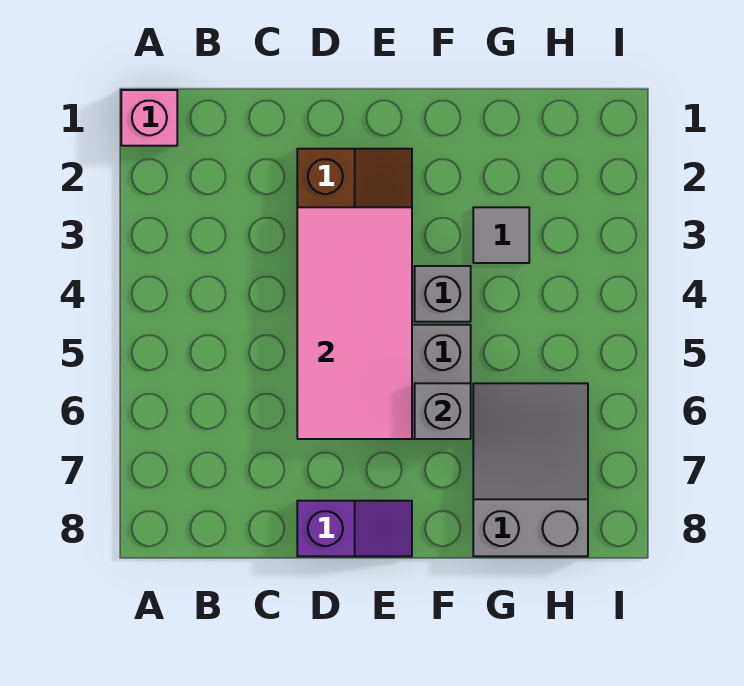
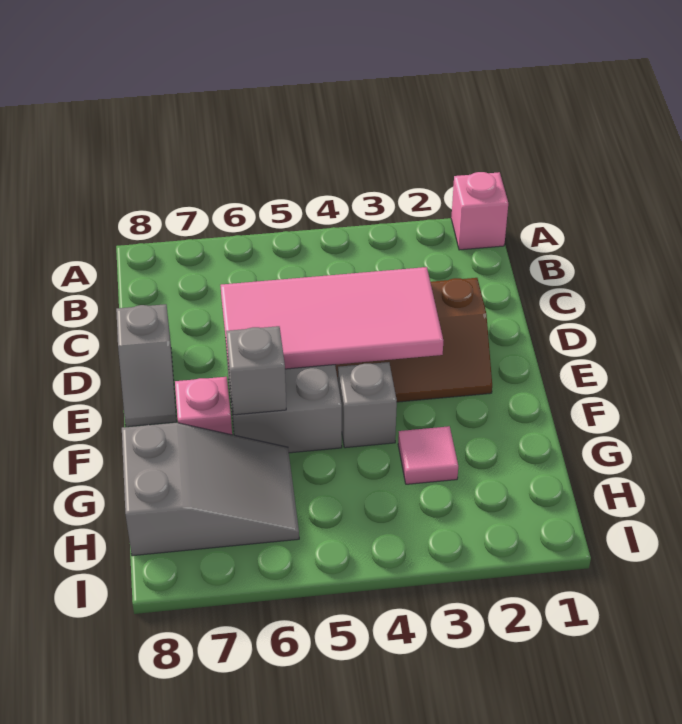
purple 1x2 slope [297,501,412,556] -> grey 1x2 slope [116,304,177,427]
none -> pink 1x1 brick [175,377,232,435]
grey 1x1 tile [473,207,529,263] -> pink 1x1 tile [398,426,458,484]

